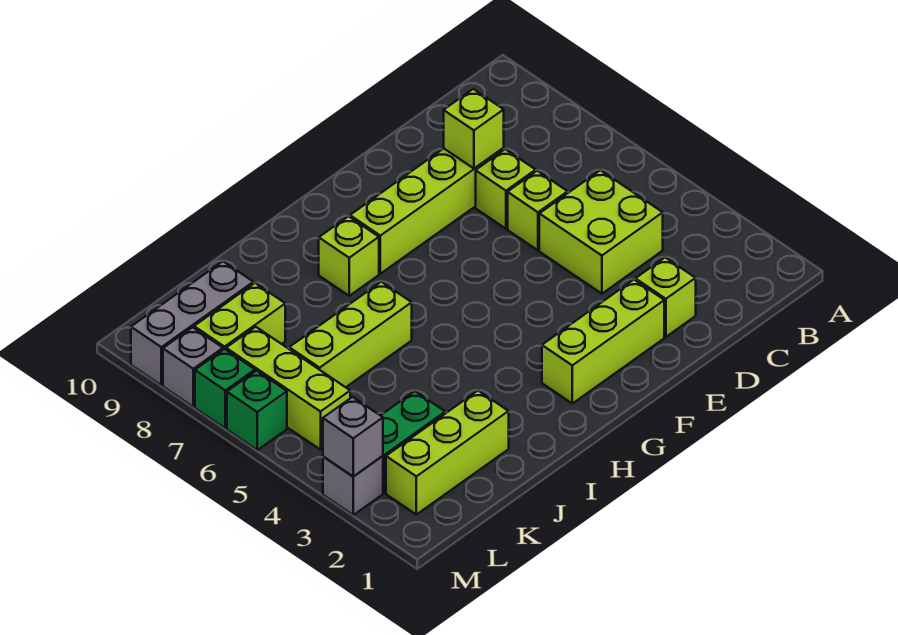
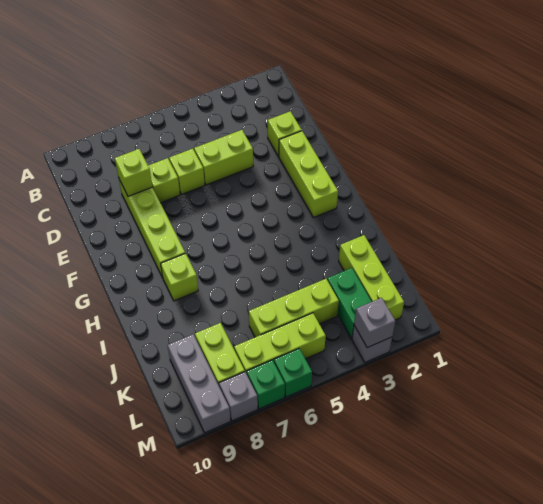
lime 2x2 brick [539,170,663,294] -> lime 1x2 brick [194,130,253,185]
lime 1x3 brick [289,282,412,387] -> lime 1x3 brick turned to [249,279,339,337]

